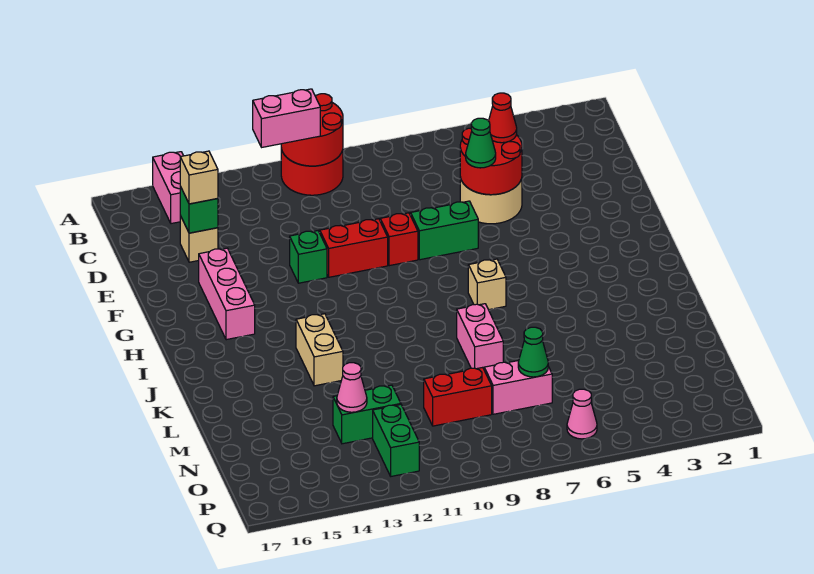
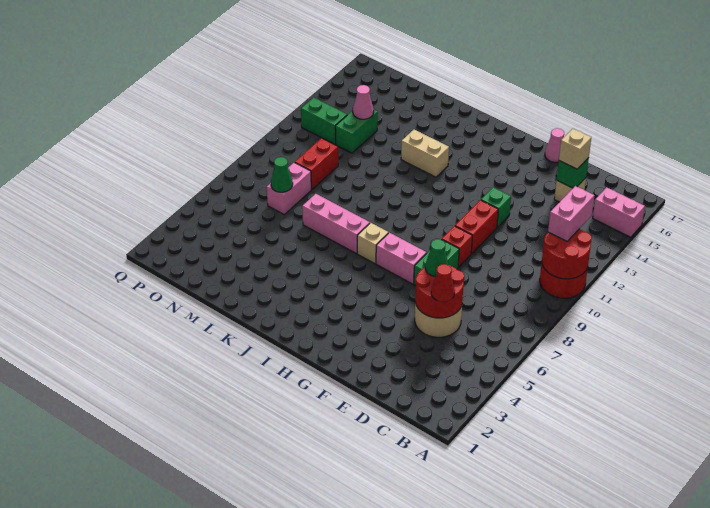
pink 1x3 brick [199,248,255,340] -> pink 1x3 brick moved to [302,194,370,254]
pink 1x2 brick [457,304,503,369] -> pink 1x2 brick moved to [376,233,427,284]
pink 1x1 cone [567,389,597,439] -> pink 1x1 cone moved to [545,128,564,162]

